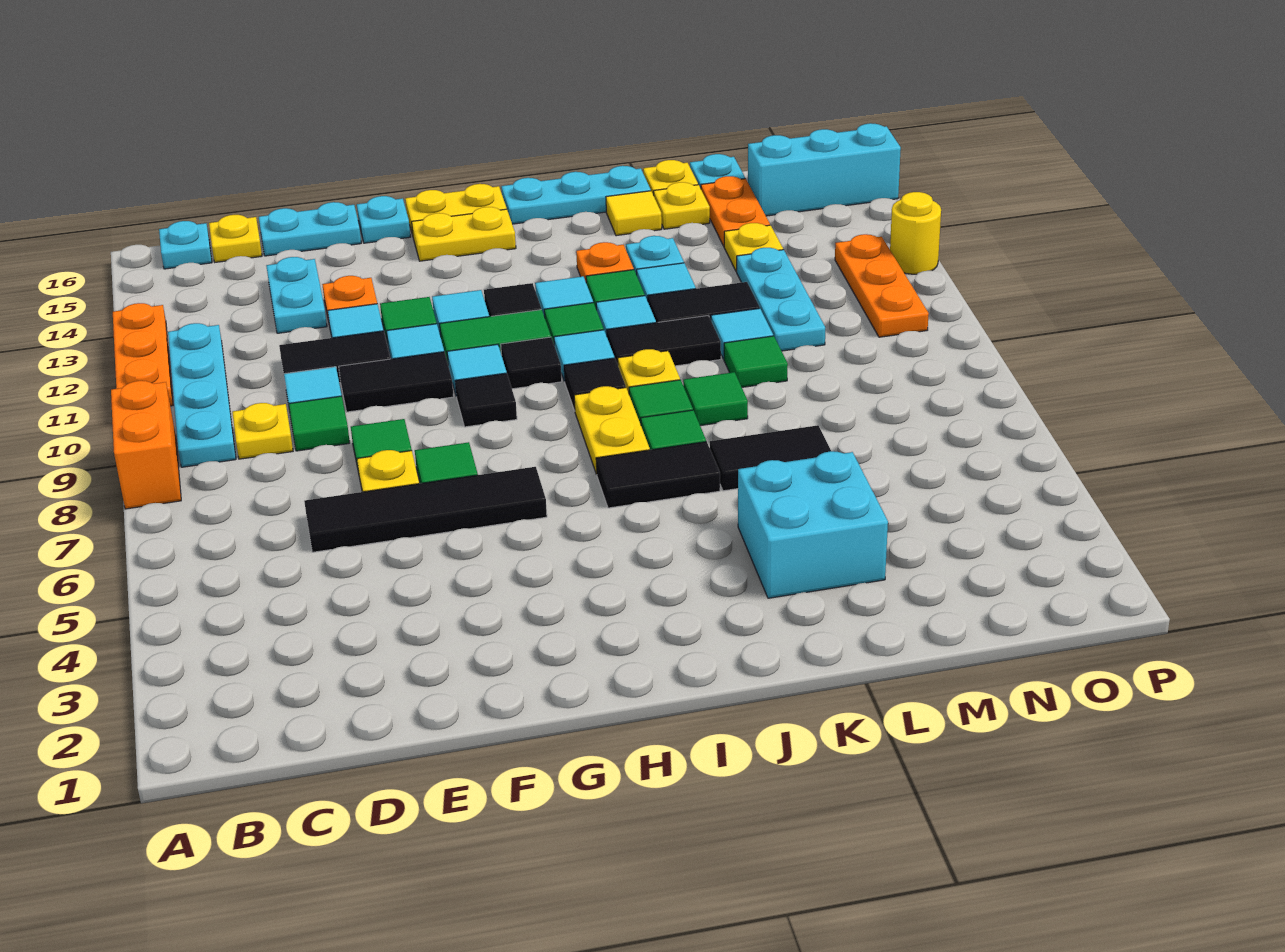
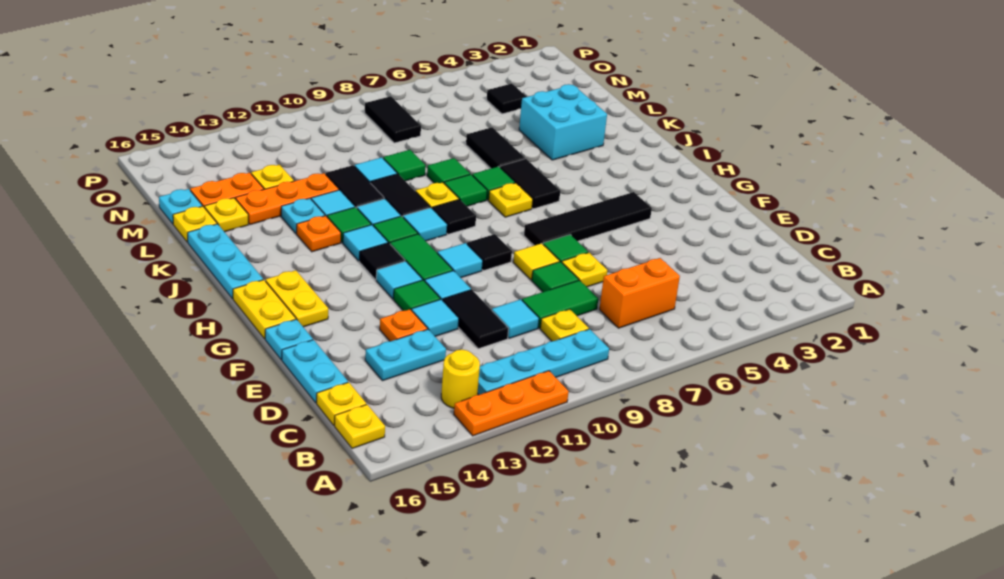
orange 1x2 brick [111,381,181,509] -> orange 1x2 brick moved to [599,258,680,328]
cyan 1x1 plate [159,221,212,269] -> yellow 1x1 plate [335,405,385,449]
black 1x4 tile [304,467,547,552] -> black 1x4 tile turned to [524,192,652,246]
green 1x1 tile [289,396,350,451] -> green 1x2 tile [522,280,598,328]
black 1x2 tile [339,352,454,412] -> black 1x2 tile moved to [365,96,421,143]
black 1x1 tile [501,337,562,389] -> black 1x1 tile moved to [487,84,527,114]
yellow 1x2 plate [574,386,650,474] -> yellow 1x1 plate [489,183,533,217]
yellow 1x1 tile [606,191,662,236] -> yellow 1x1 tile moved to [513,243,560,280]
cyan 1x3 plate [737,248,825,351] -> none
cyan 1x3 brick [748,123,901,216] -> none
orange 1x3 plate [835,234,929,337] -> orange 1x3 plate moved to [236,173,339,225]
yellow 1x1 round brick [890,192,941,274] -> yellow 1x1 round brick moved to [441,350,480,408]

